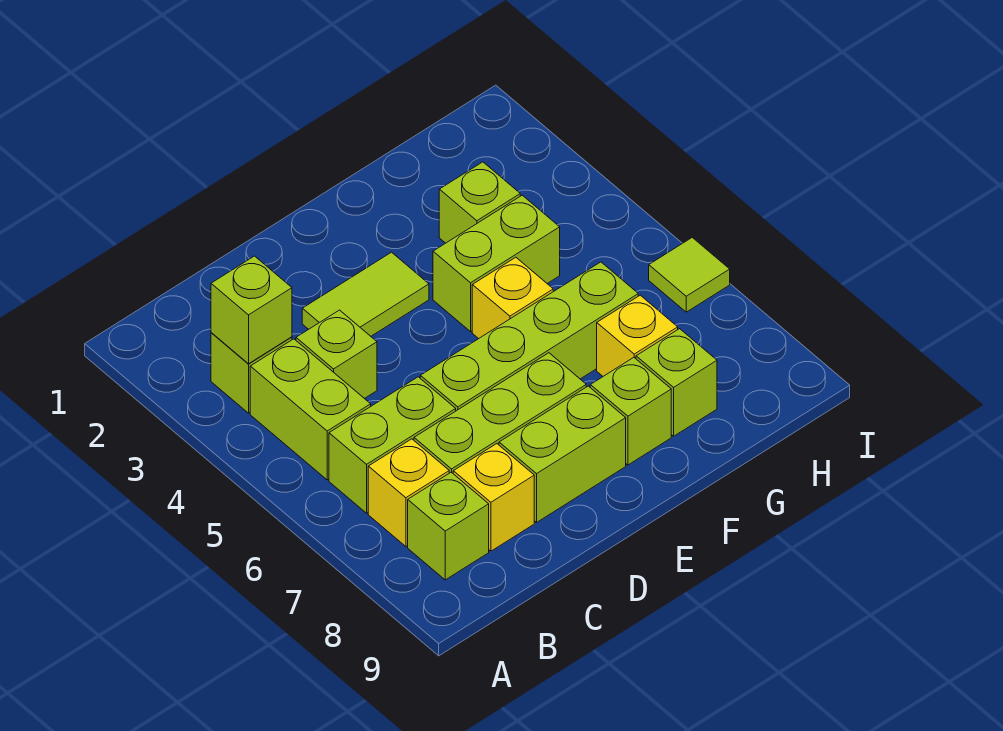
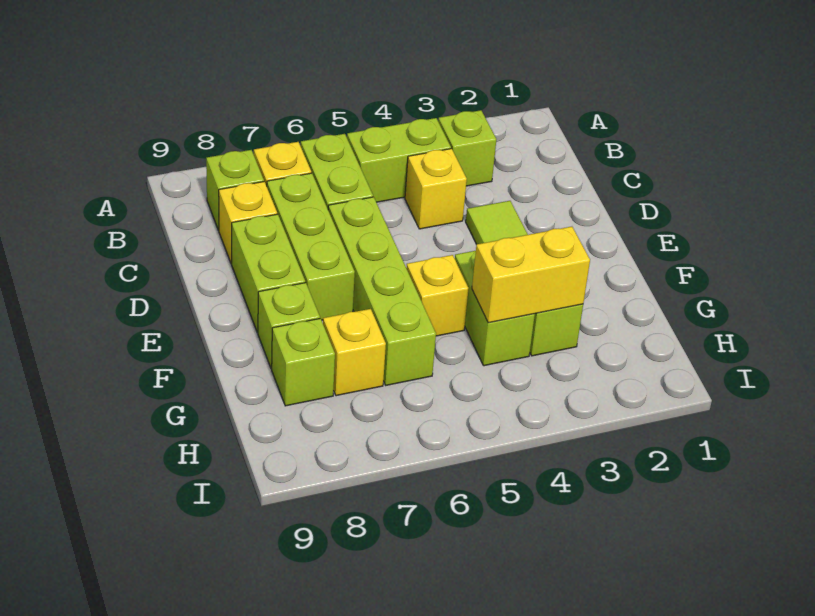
lime 1x1 brick [211,256,292,364] -> none
lime 1x1 brick [296,310,377,399] -> yellow 1x1 brick [405,149,467,229]
none -> yellow 1x2 brick [472,227,590,323]
lime 1x1 tile [649,238,730,312] -> none

